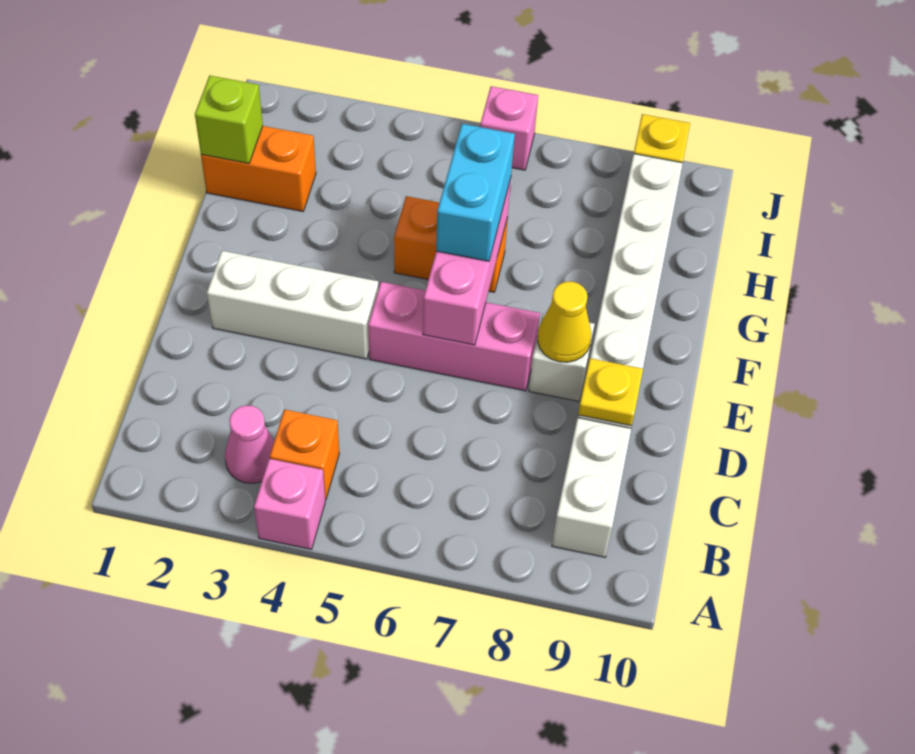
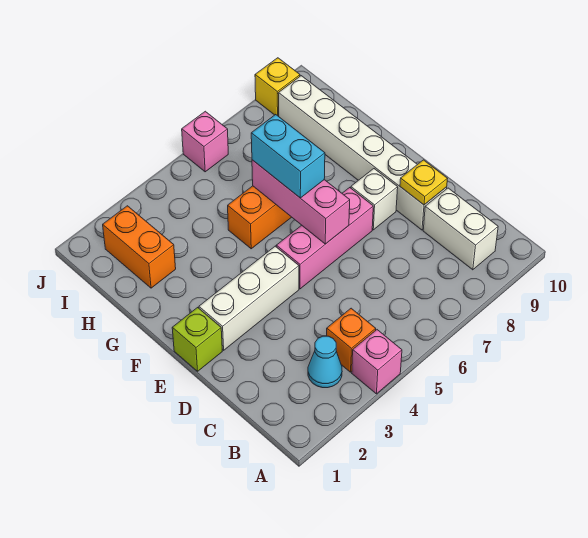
pink 1x1 cone [225,405,274,483] -> cyan 1x1 cone [308,336,342,388]
yellow 1x1 cone [538,282,591,362] -> none
orange 1x2 brick [201,126,316,212] -> orange 1x2 brick turned to [103,206,176,288]
lime 1x1 brick [195,76,263,164] -> lime 1x1 brick moved to [172,308,222,371]

